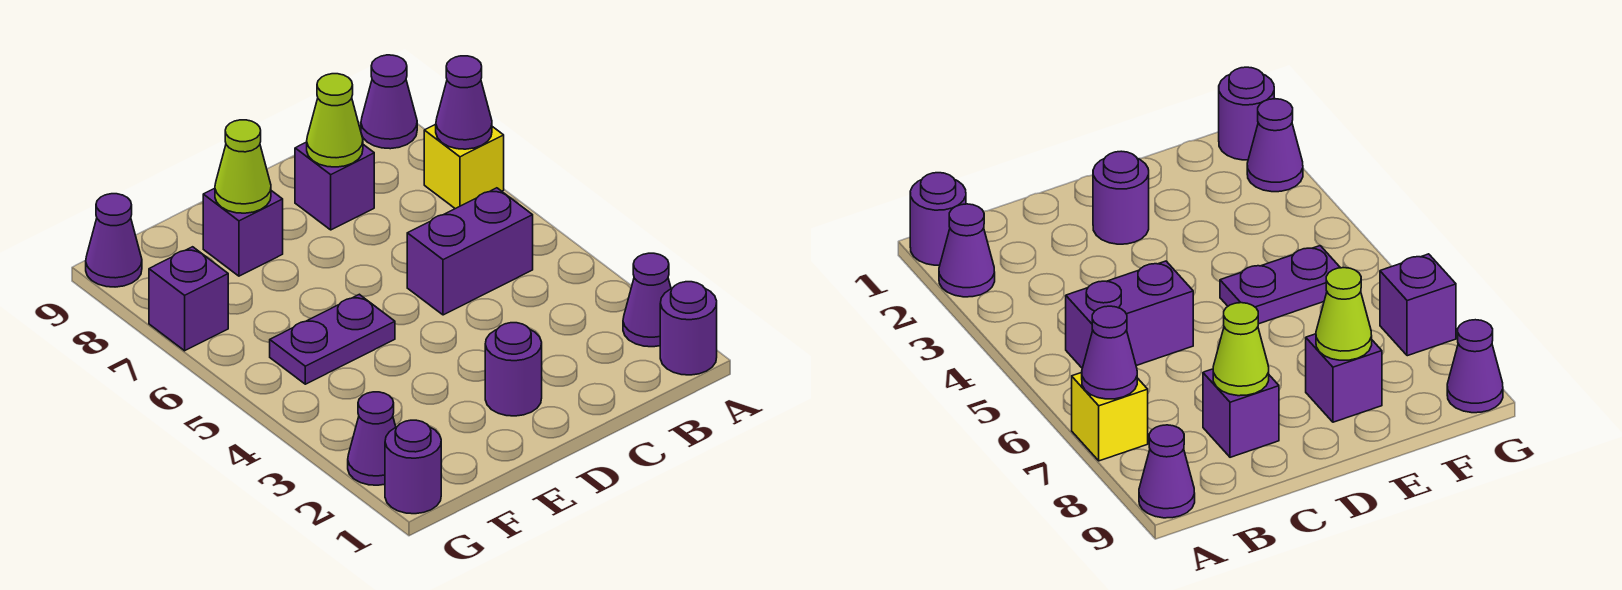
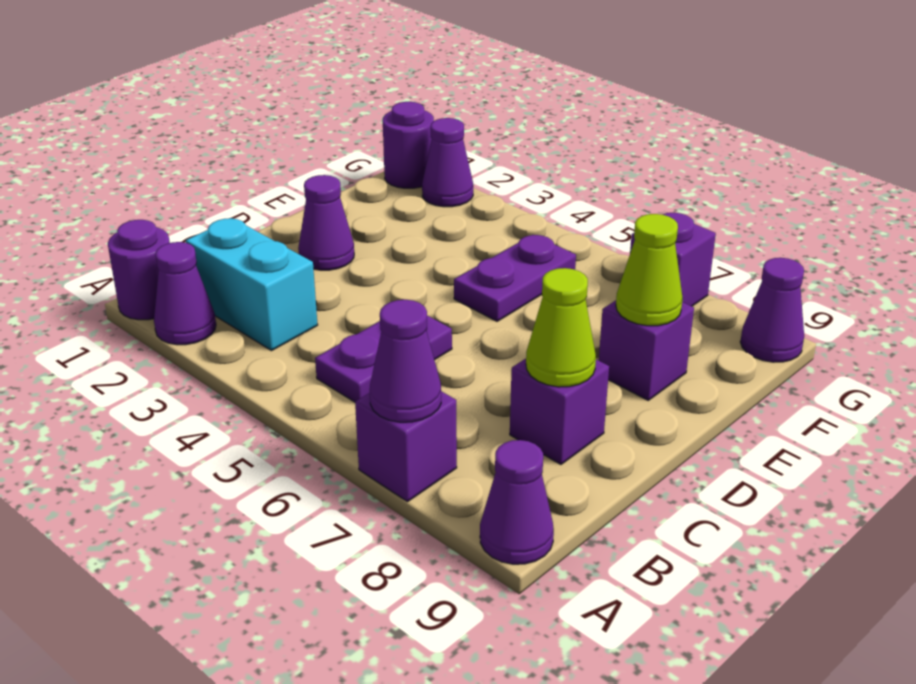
yellow 1x1 brick [424,124,504,209] -> purple 1x1 brick [355,391,457,502]
none -> cyan 1x2 brick [186,218,318,351]
purple 1x2 brick [407,188,533,315] -> purple 1x2 plate [315,316,452,402]
purple 1x1 round brick [485,323,542,416] -> purple 1x1 cone [298,175,354,270]

